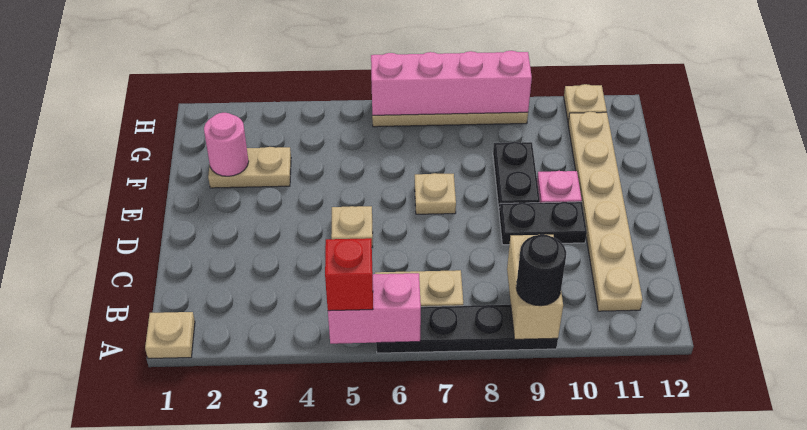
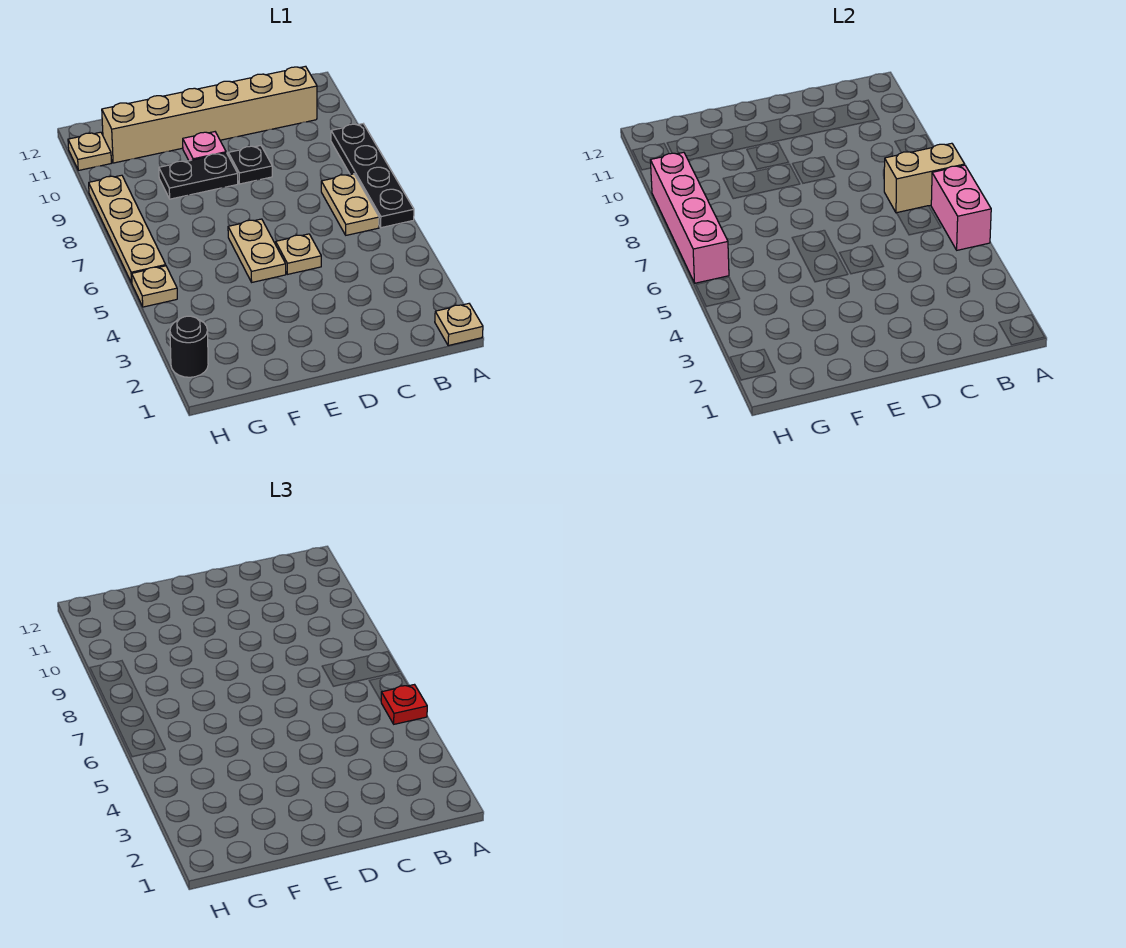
red 1x1 brick [325,238,373,311] -> red 1x1 plate [381,685,427,724]
tan 1x2 brick [507,235,563,339] -> tan 1x2 brick moved to [884,143,965,213]
black 1x1 round brick [516,235,566,306] -> black 1x1 round brick moved to [170,316,208,377]
tan 1x6 plate [568,112,643,311] -> tan 1x6 brick [102,66,317,163]
black 1x2 plate [499,202,587,245] -> black 1x1 plate [228,146,272,184]
tan 1x1 plate [415,173,456,214] -> tan 1x1 plate moved to [132,266,177,307]
tan 1x2 plate [208,147,291,188] -> tan 1x2 plate moved to [228,219,286,282]
pink 1x1 round brick [204,113,249,176] -> none

